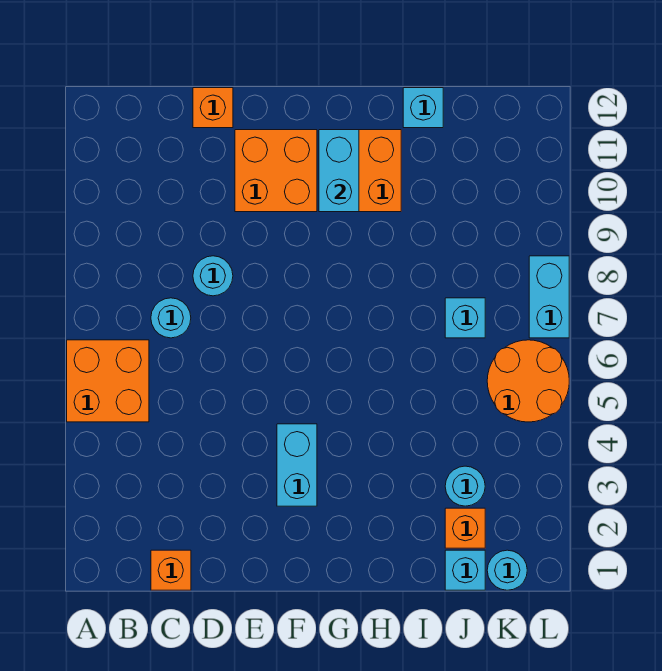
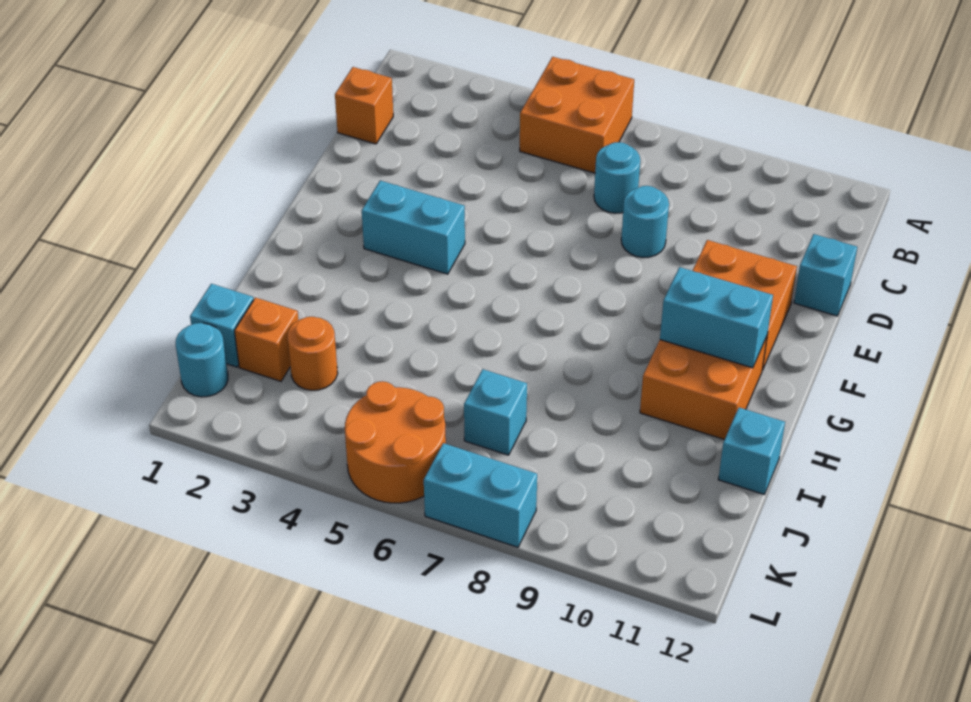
orange 1x1 brick [193,88,233,128] -> cyan 1x1 brick [794,234,857,316]
cyan 1x1 round brick [445,466,485,506] -> orange 1x1 round brick [287,317,338,390]

